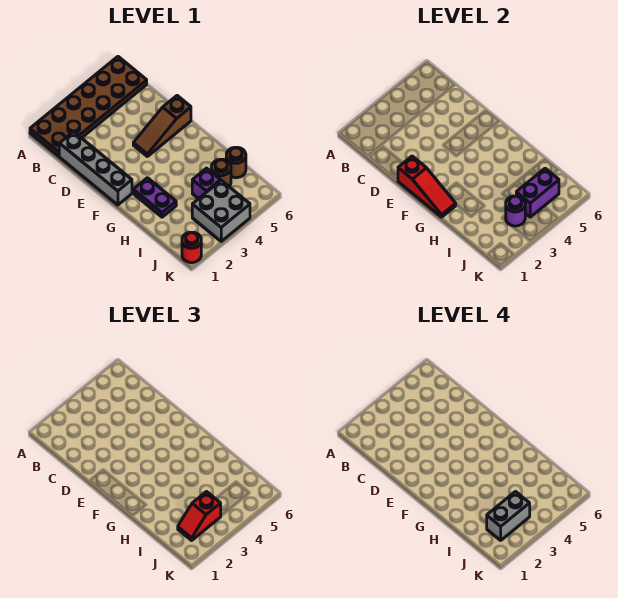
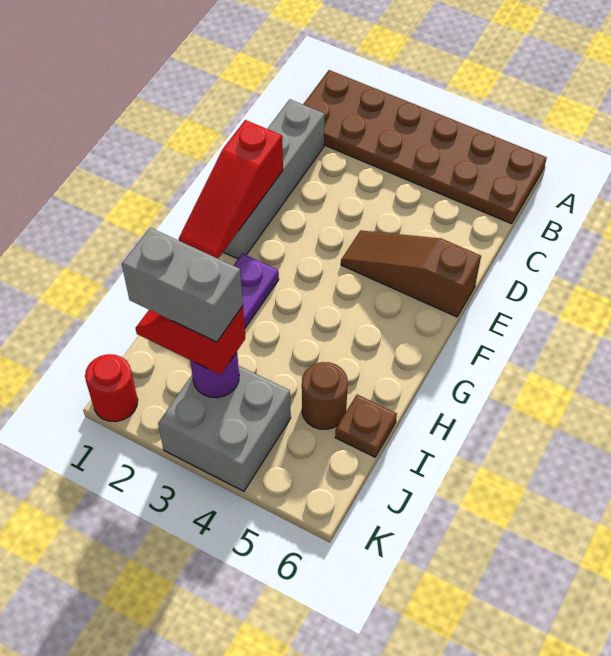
purple 1x1 brick [192,168,221,199] -> none
brown 1x1 round brick [226,147,246,178] -> brown 1x1 plate [335,395,397,457]
purple 1x2 brick [516,168,559,217] -> none

